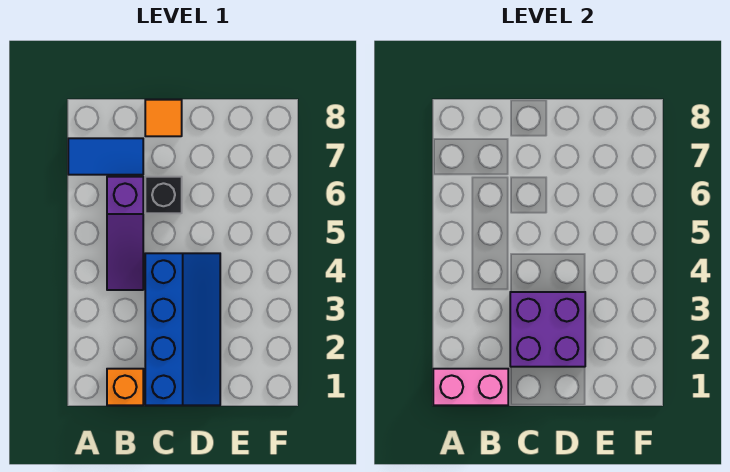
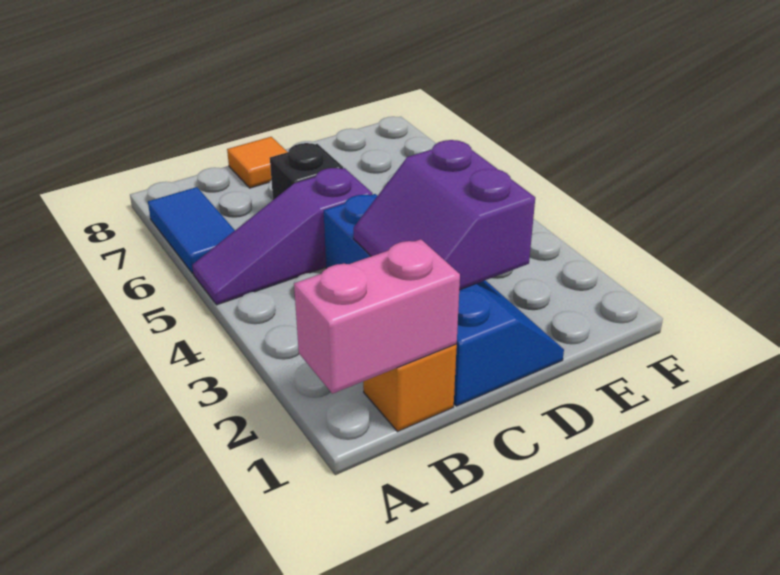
blue 1x2 tile [68,138,143,175] -> blue 1x2 tile turned to [148,187,235,273]
purple 1x3 slope [107,177,143,290] -> purple 1x3 slope turned to [192,168,372,305]
purple 2x2 brick [510,292,585,367] -> purple 2x2 slope [354,140,535,290]

